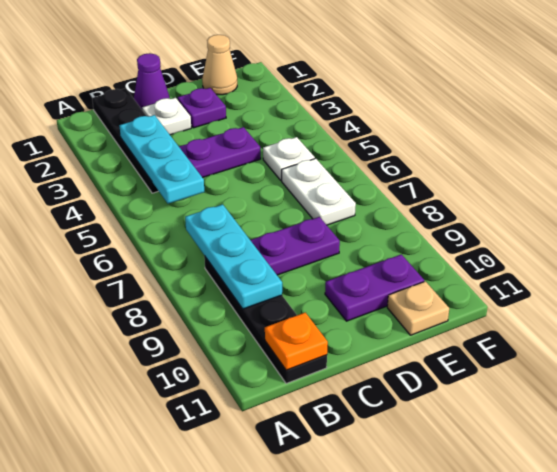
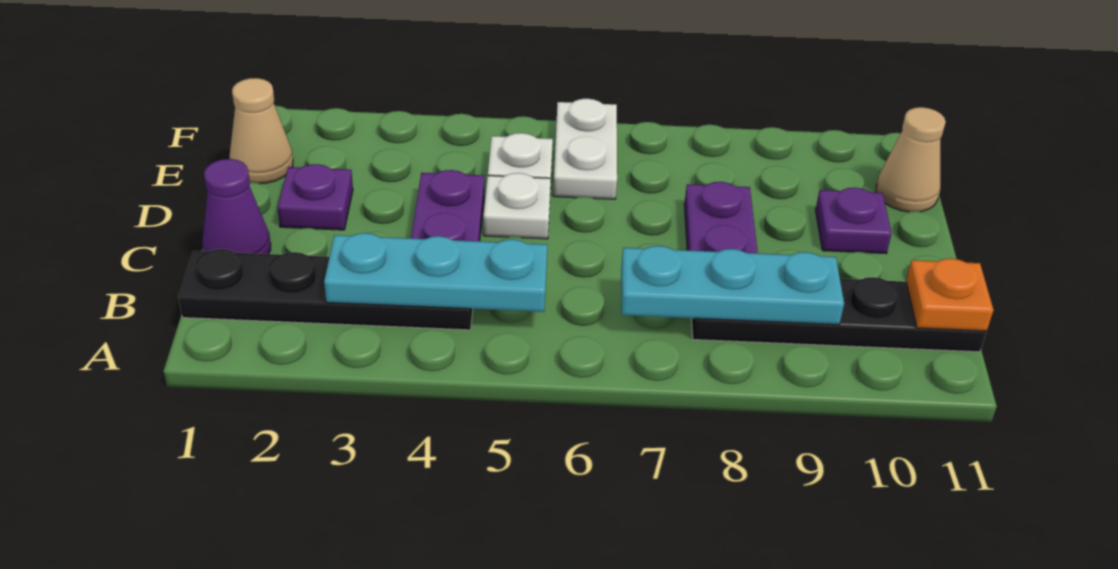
white 1x1 plate [142,98,191,135] -> white 1x1 plate moved to [484,173,551,239]
purple 1x2 plate [325,254,424,321] -> purple 1x1 plate [816,188,892,253]
white 1x2 plate [282,158,356,225] -> white 1x2 plate turned to [553,99,617,199]
tan 1x1 plate [387,281,449,335] -> tan 1x1 cone [876,107,946,212]

